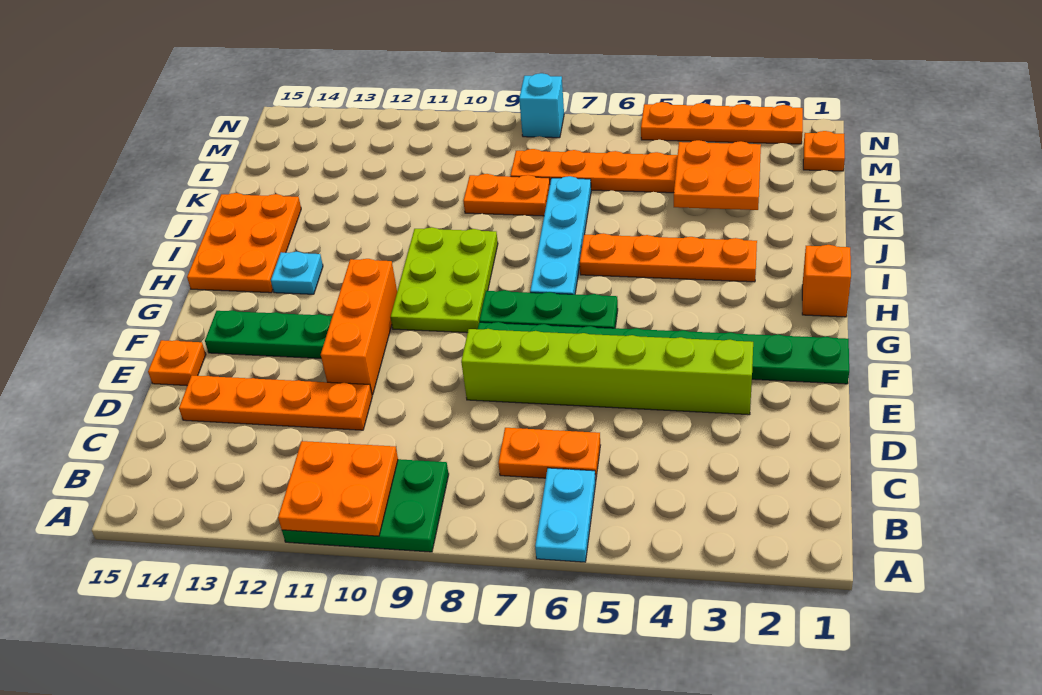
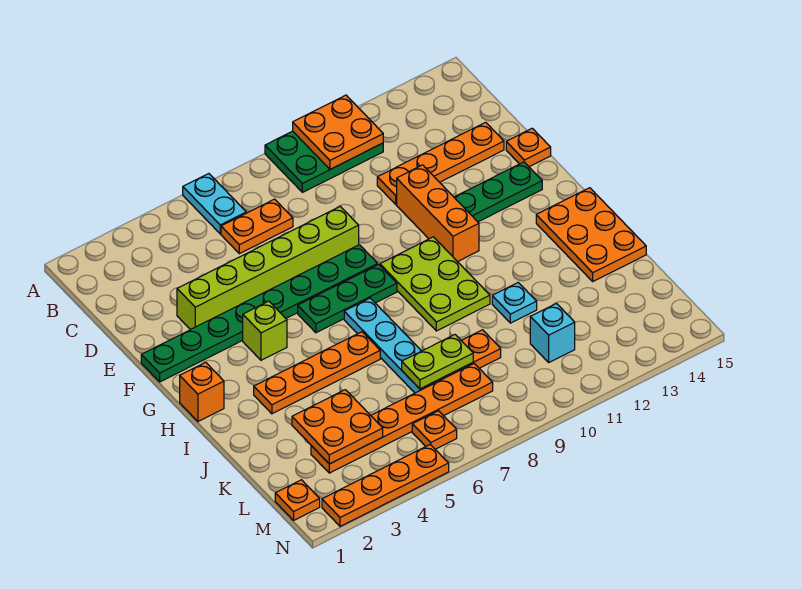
none -> lime 1x1 brick [243,301,287,360]
cyan 1x1 plate [271,252,323,294] -> cyan 1x1 plate moved to [492,283,537,323]
none -> lime 1x2 plate [402,335,473,389]
none -> orange 1x1 plate [412,411,457,449]
cyan 1x1 brick [519,73,564,138] -> cyan 1x1 brick moved to [530,304,575,362]

